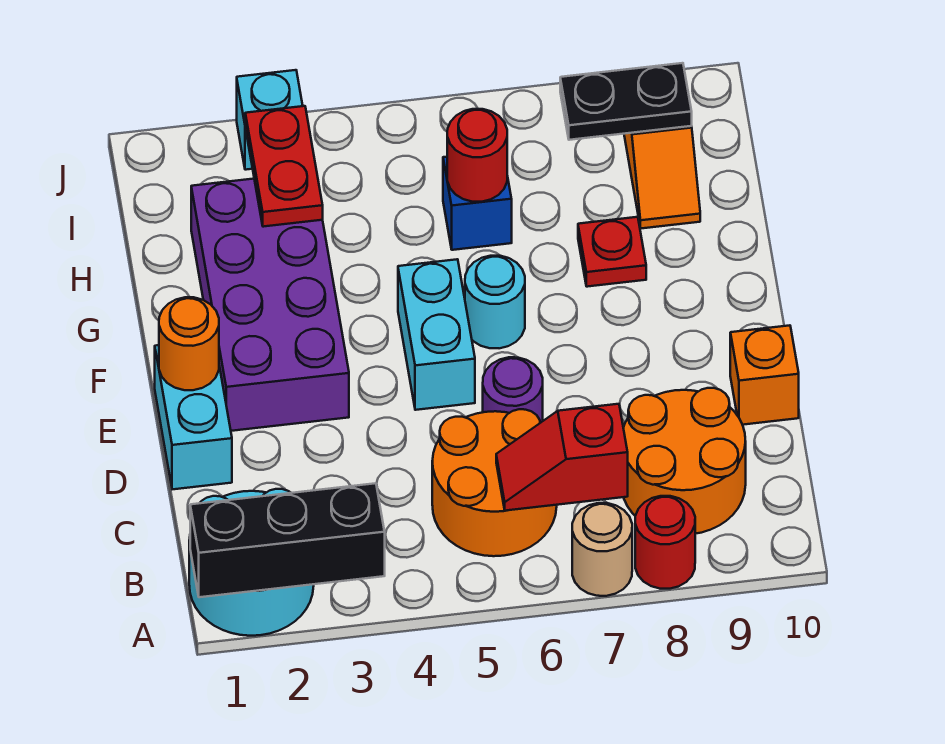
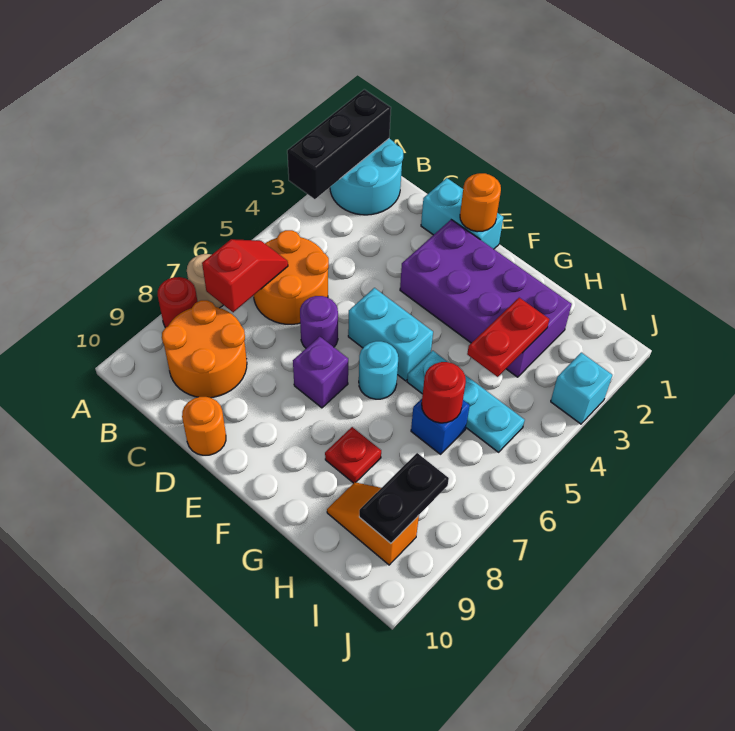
orange 1x1 brick [730,325,799,425] -> orange 1x1 round brick [182,397,226,455]
none -> purple 1x1 brick [293,337,348,408]
none -> cyan 1x3 plate [407,351,525,452]
red 1x2 plate [245,106,323,227] -> red 1x2 plate turned to [467,298,549,377]

